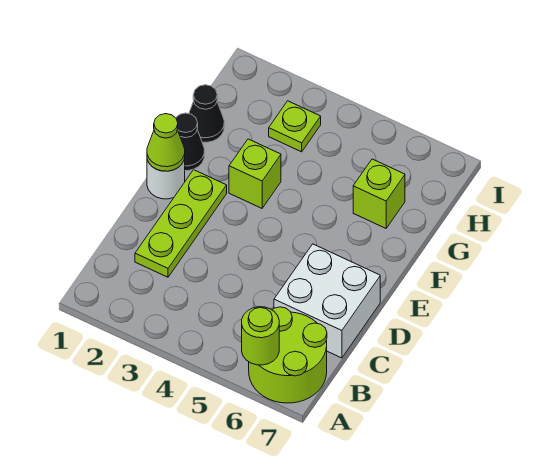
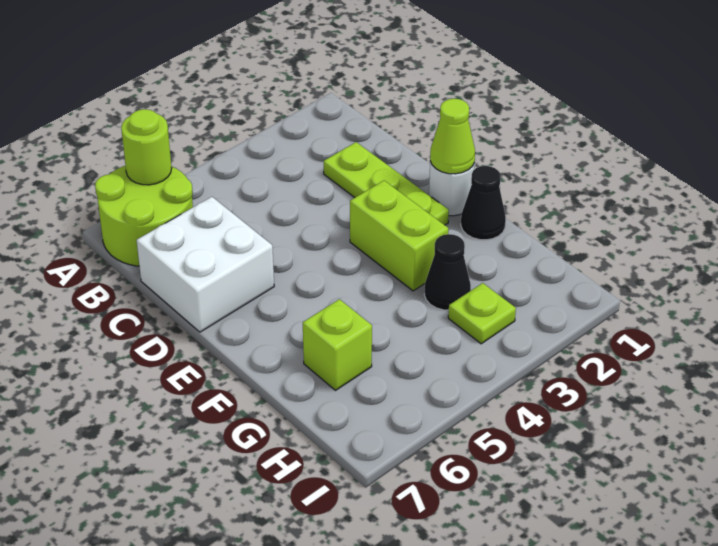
lime 1x1 brick [229,139,281,208] -> lime 1x2 brick [350,181,448,291]
black 1x1 cone [189,85,224,142] -> black 1x1 cone moved to [424,234,471,310]

